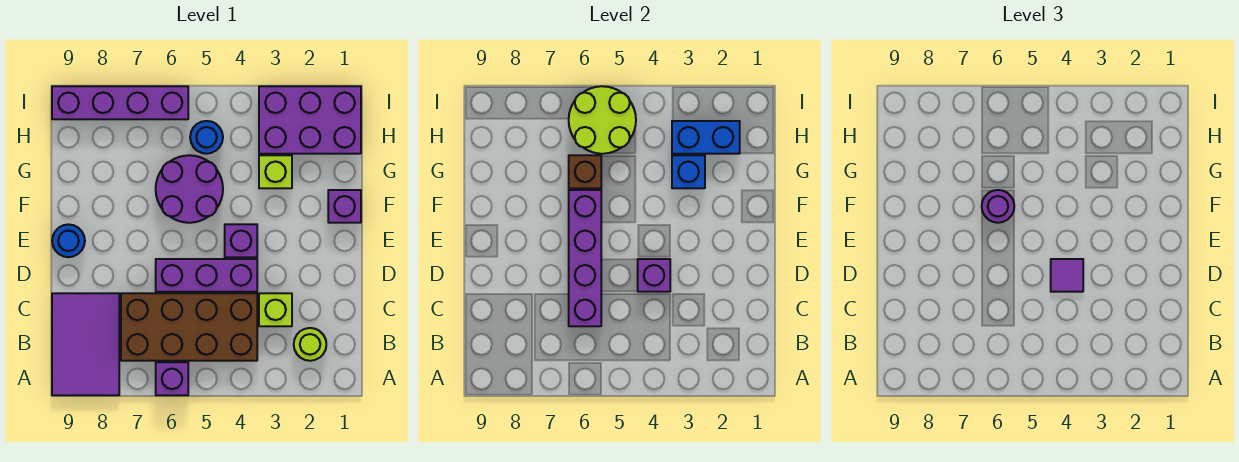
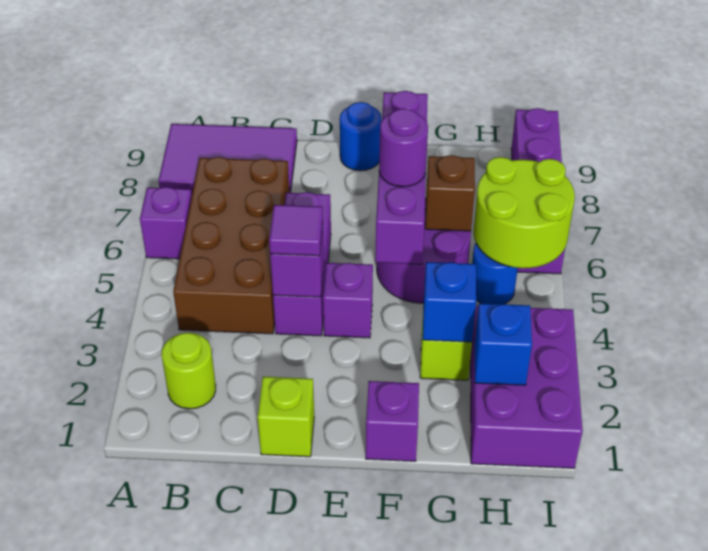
lime 1x1 brick [259,293,292,326] -> lime 1x1 brick moved to [258,377,314,457]
purple 1x4 brick [569,190,601,326] -> purple 1x4 brick turned to [375,91,428,264]
blue 1x2 brick [672,121,740,154] -> blue 1x1 brick [475,303,532,385]

